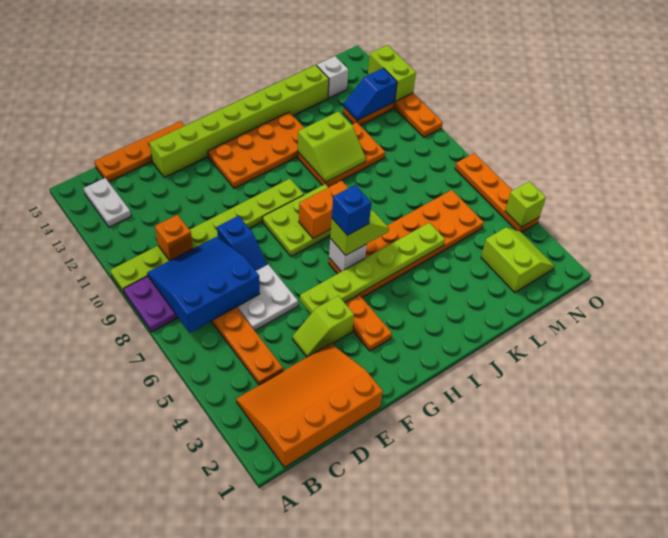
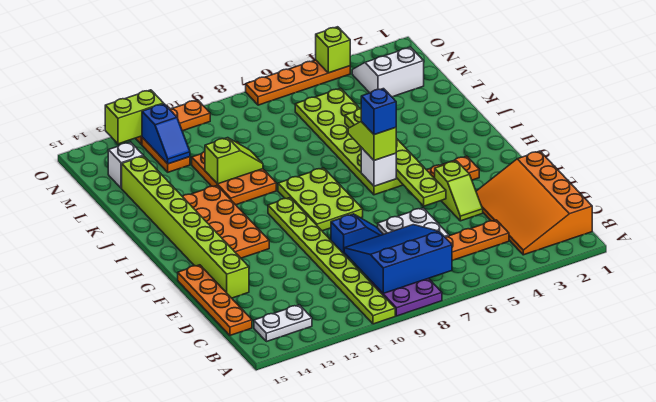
blue 3x3 slope [147,237,260,333] -> blue 3x3 slope turned to [344,225,452,293]
orange 1x1 brick [155,215,193,261] -> none
orange 2x6 plate [329,190,484,298] -> lime 2x6 plate [295,88,403,195]
orange 1x2 brick [299,181,348,238] -> none
lime 2x2 slope [298,112,366,182] -> lime 1x2 slope [205,138,263,184]
lime 2x2 slope [481,228,554,293] -> white 2x2 slope [352,47,424,97]

